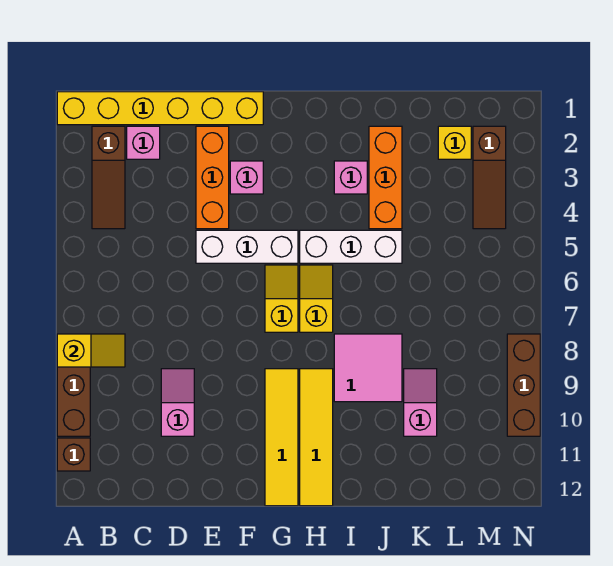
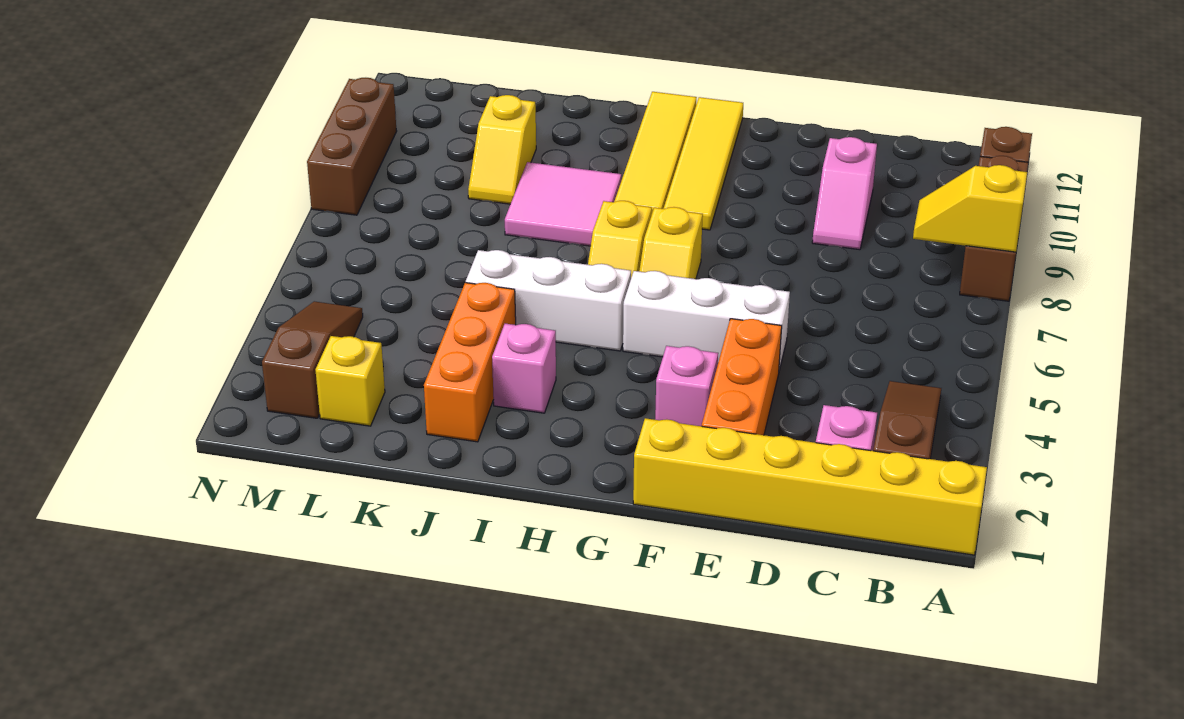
pink 1x2 slope [404,369,437,436] -> yellow 1x2 slope [468,95,536,204]

